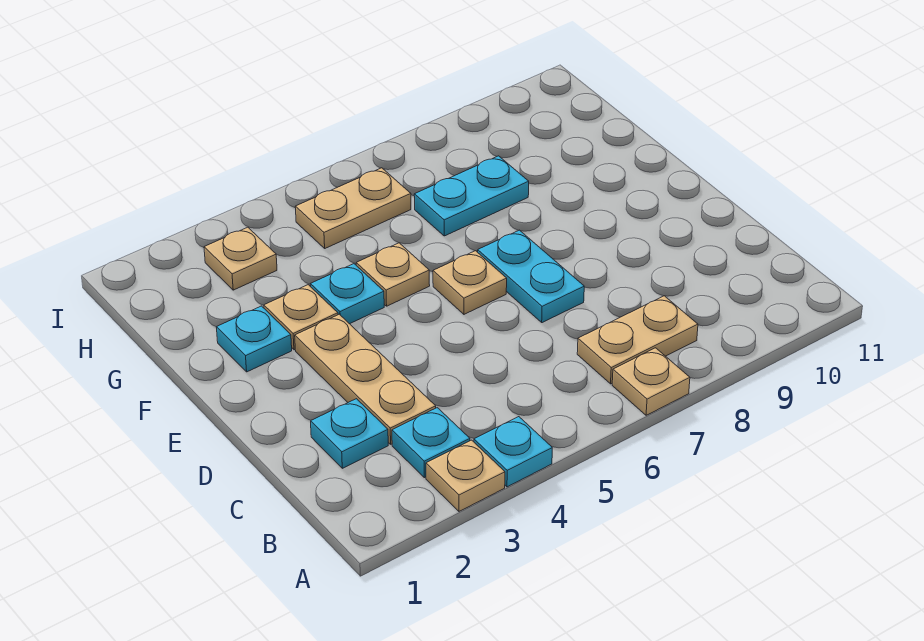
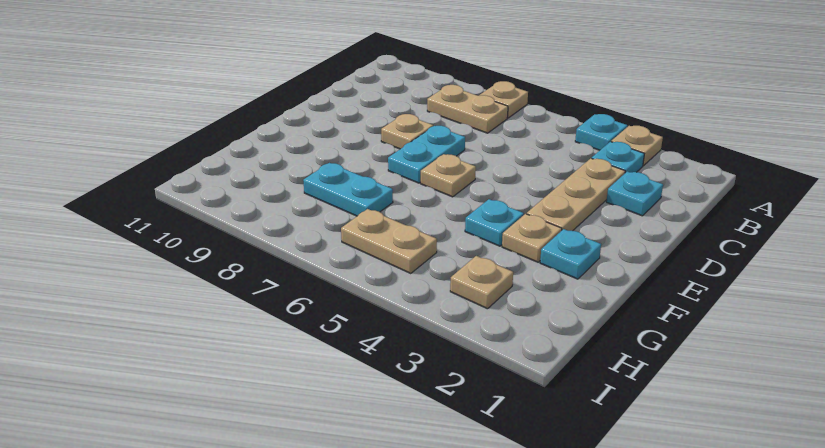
tan 1x1 plate [356,243,430,306] -> tan 1x1 plate moved to [381,114,433,149]

